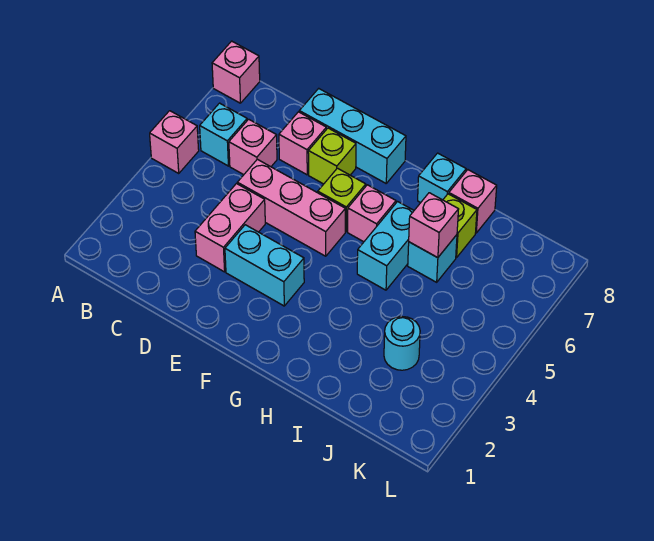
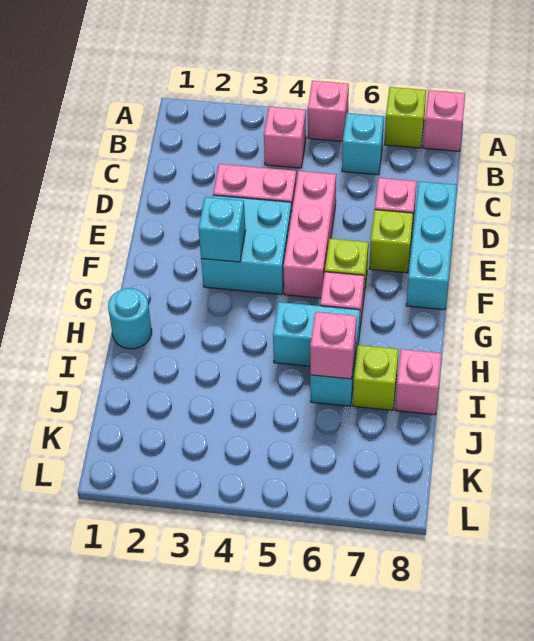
none -> lime 1x1 brick [385,87,426,148]
pink 1x1 brick [229,119,277,175] -> pink 1x1 brick moved to [264,107,306,168]
cyan 1x2 brick [225,225,304,306] -> cyan 2x2 brick [201,195,292,295]
cyan 1x1 brick [418,153,466,203] -> cyan 1x1 brick moved to [198,197,246,262]
cyan 1x1 round brick [384,317,420,370] -> cyan 1x1 round brick moved to [108,288,152,349]

